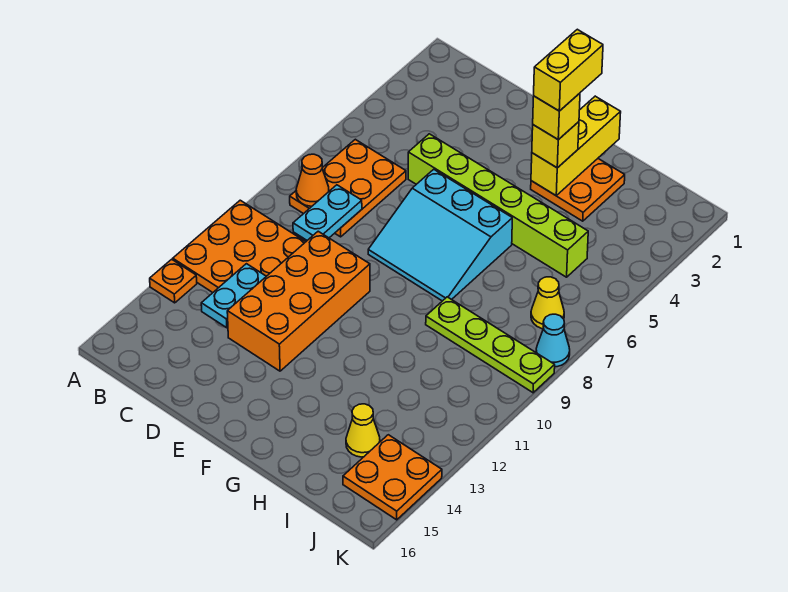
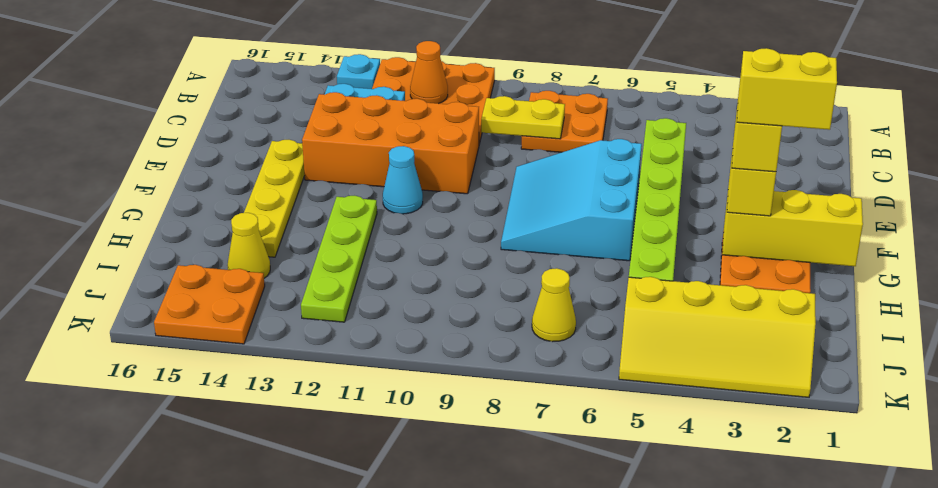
orange 1x1 plate [150,259,197,303] -> cyan 1x1 plate [337,54,380,89]
orange 2x3 plate [290,139,406,237] -> orange 2x2 plate [521,91,608,152]
orange 1x1 cone [296,154,329,206] -> orange 1x1 cone moved to [410,41,448,104]
cyan 1x2 plate [293,185,362,240] -> yellow 1x2 plate [481,96,565,139]
none -> yellow 1x4 plate [244,140,305,257]
lime 1x4 plate [426,297,555,393] -> lime 1x4 plate moved to [301,196,377,322]
none -> yellow 2x4 slope [619,277,816,397]
cyan 1x1 cone [536,314,570,367] -> cyan 1x1 cone moved to [383,146,423,214]

